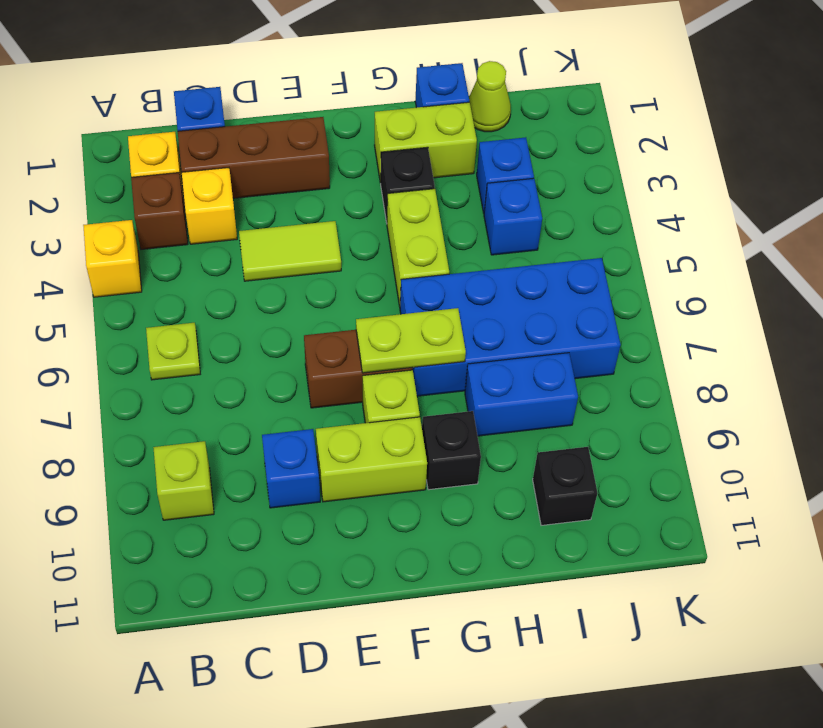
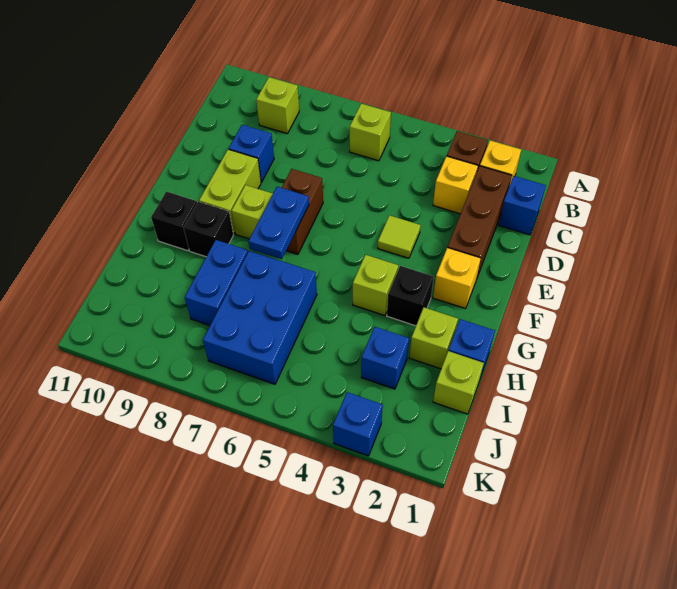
yellow 1x1 brick [83,220,142,297] -> yellow 1x1 brick moved to [433,248,481,309]
lime 1x1 plate [146,323,200,380] -> lime 1x1 brick [350,104,391,161]
lime 1x2 tile [239,221,341,281] -> lime 1x1 tile [378,215,421,258]
lime 1x2 plate [356,308,466,373] -> blue 1x2 plate [248,187,309,259]
lime 1x2 brick [375,102,477,183] -> lime 1x1 brick [409,308,458,369]
lime 1x2 brick [387,189,449,306] -> lime 1x1 brick [353,255,398,316]
blue 2x4 brick [400,258,621,396] -> blue 2x3 brick [203,251,317,384]
lime 1x1 cone [469,61,511,132] -> lime 1x1 brick [433,351,484,414]
blue 1x1 brick [484,178,542,255] -> blue 1x1 brick moved to [333,392,383,456]
black 1x1 brick [533,447,598,525] -> black 1x1 brick moved to [151,191,197,251]

